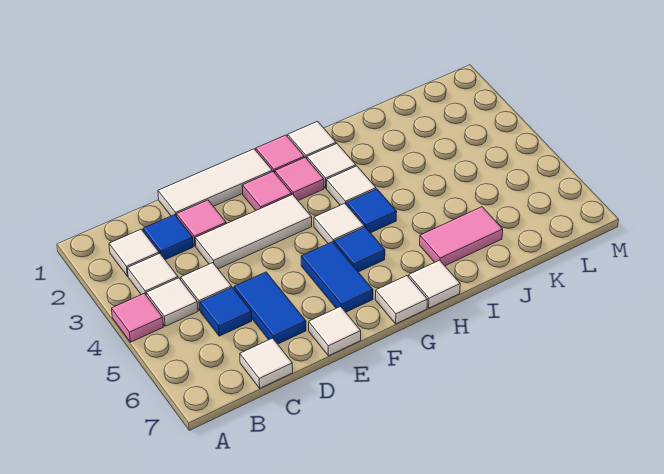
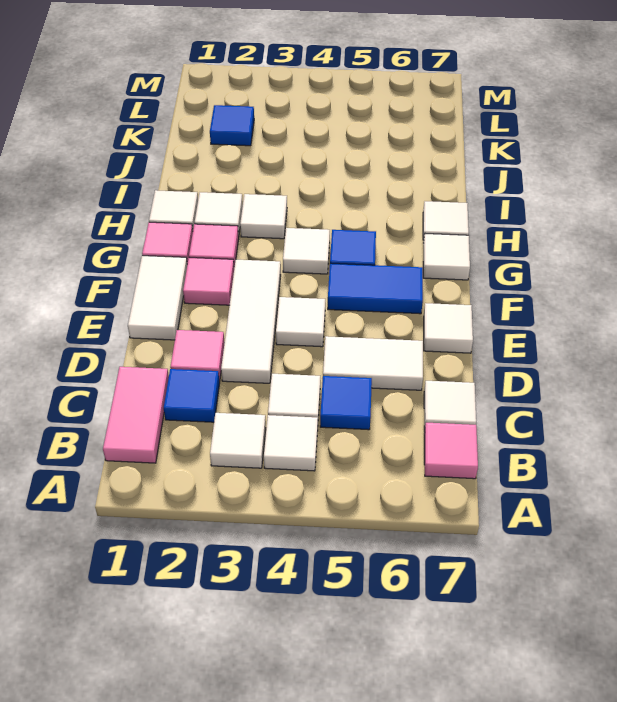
pink 1x1 tile [112,293,164,342] -> pink 1x1 tile moved to [424,423,478,479]
white 1x1 tile [109,229,159,276] -> white 1x1 tile moved to [276,297,325,347]
white 1x3 tile [158,149,272,216] -> white 1x2 tile [128,256,187,340]
blue 1x2 tile [234,272,306,344] -> white 1x2 tile [323,336,423,390]
blue 1x1 tile [346,189,397,233] -> blue 1x1 tile moved to [210,105,254,146]
pink 1x2 tile [420,207,503,266] -> pink 1x2 tile moved to [103,367,169,463]

